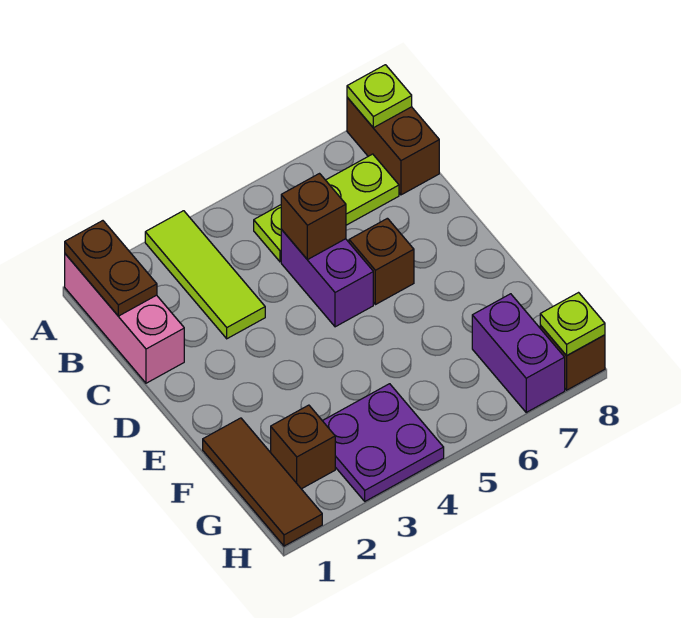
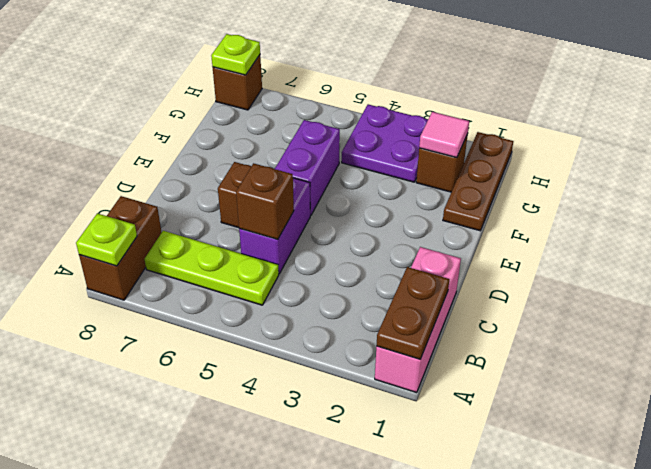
lime 1x3 tile [145,211,265,339] -> none
brown 1x3 tile [203,418,322,546] -> brown 1x3 plate [443,132,513,231]
none -> pink 1x1 tile [419,112,469,158]
purple 1x2 brick [472,294,565,412] -> purple 1x2 brick moved to [275,120,340,215]

